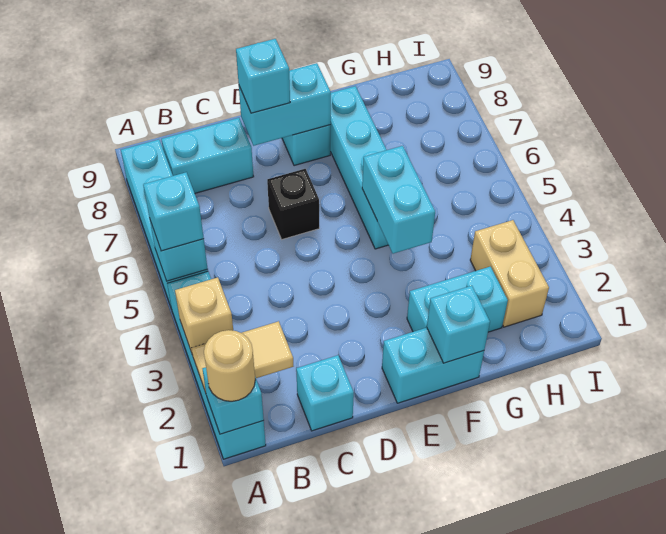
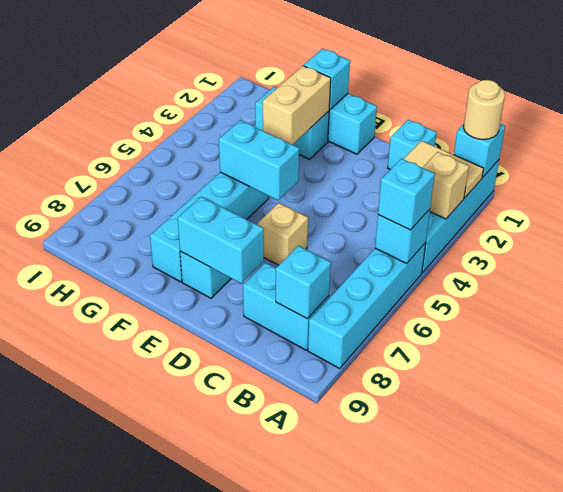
black 1x1 brick [267,169,319,239] -> tan 1x1 brick [258,203,308,265]
cyan 1x1 brick [236,39,290,113] -> cyan 1x1 brick moved to [276,246,331,319]
cyan 1x2 brick [362,146,435,254] -> cyan 1x2 brick turned to [219,120,299,200]
tan 1x2 brick [470,220,549,327] -> tan 1x2 brick moved to [263,66,331,145]

